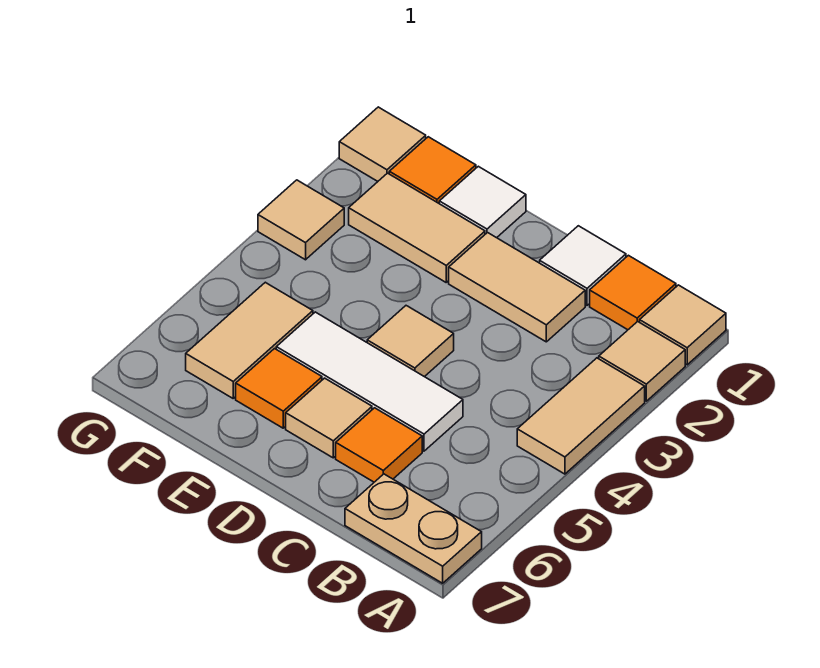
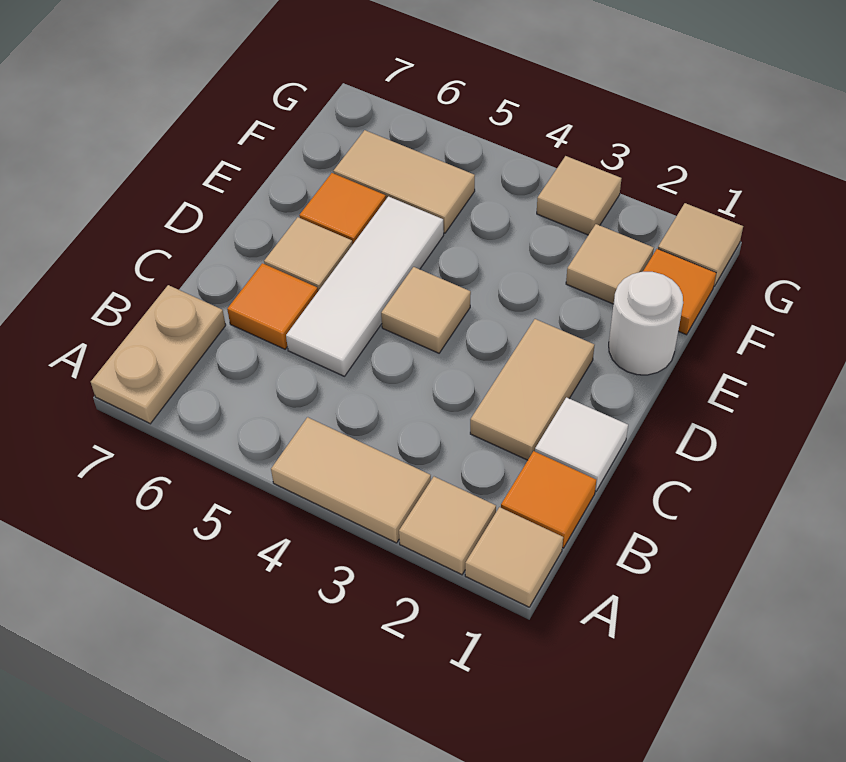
white 1x1 tile [439,166,526,238] -> white 1x1 round brick [609,272,683,375]
tan 1x2 tile [349,173,485,282] -> tan 1x1 tile [566,224,654,304]

